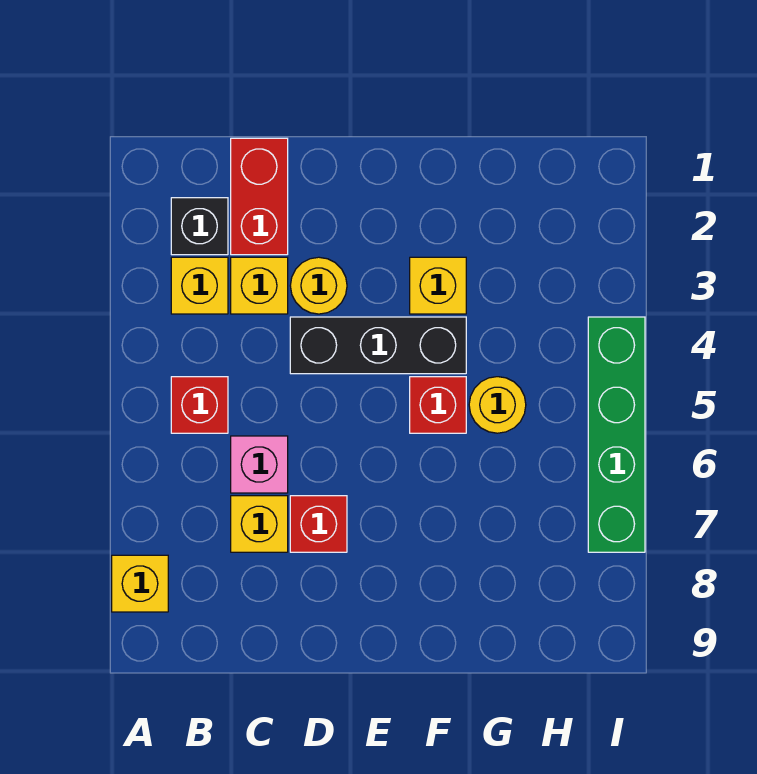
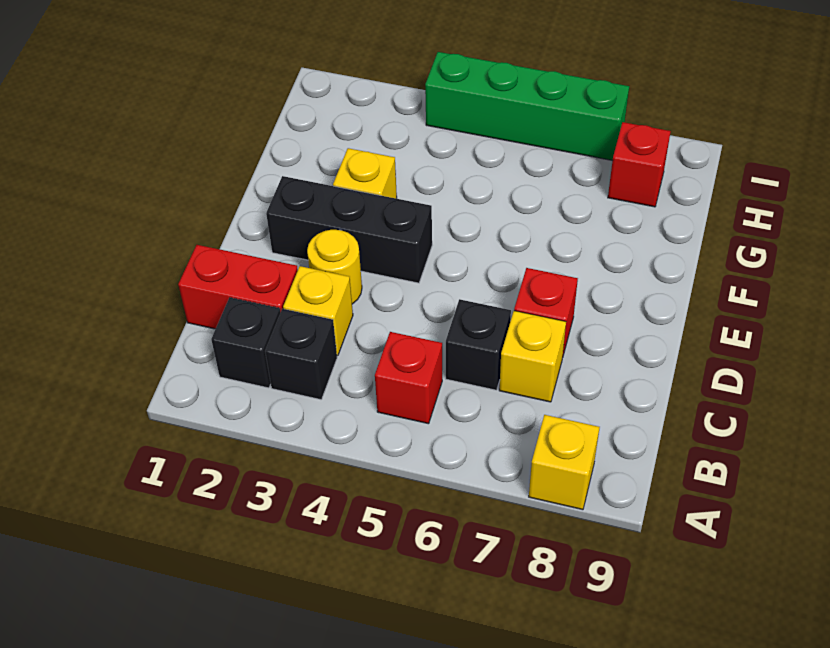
yellow 1x1 brick [171,257,228,314] -> black 1x1 brick [265,309,337,400]
pink 1x1 brick [231,436,288,493] -> black 1x1 brick [446,299,511,390]
black 1x3 brick [290,317,466,374] -> black 1x3 brick turned to [266,176,432,283]
red 1x1 brick [410,377,466,433] -> red 1x1 brick moved to [608,122,671,207]
yellow 1x1 round brick [469,377,526,433] -> none

